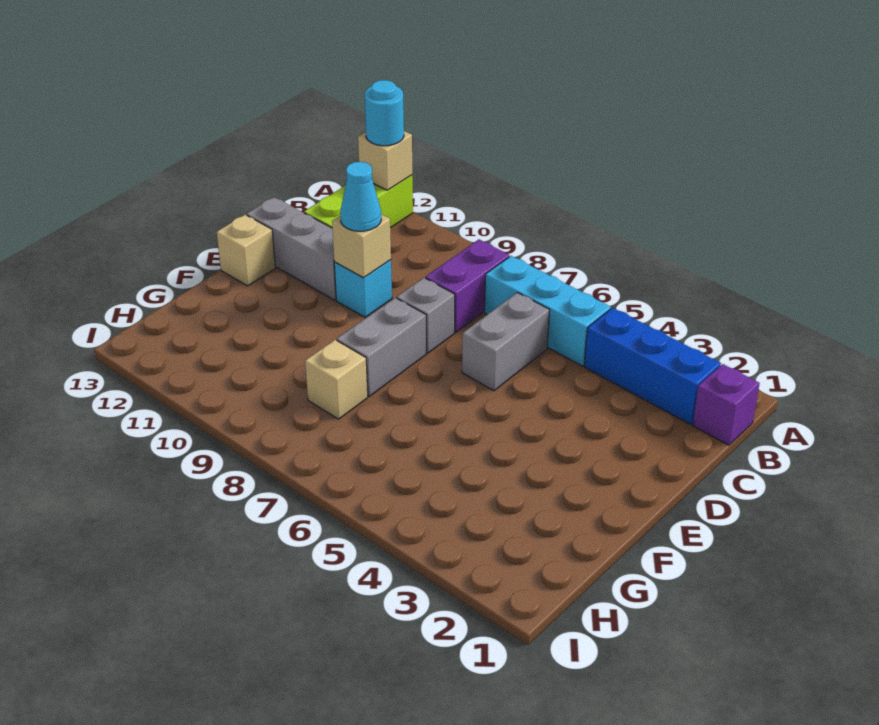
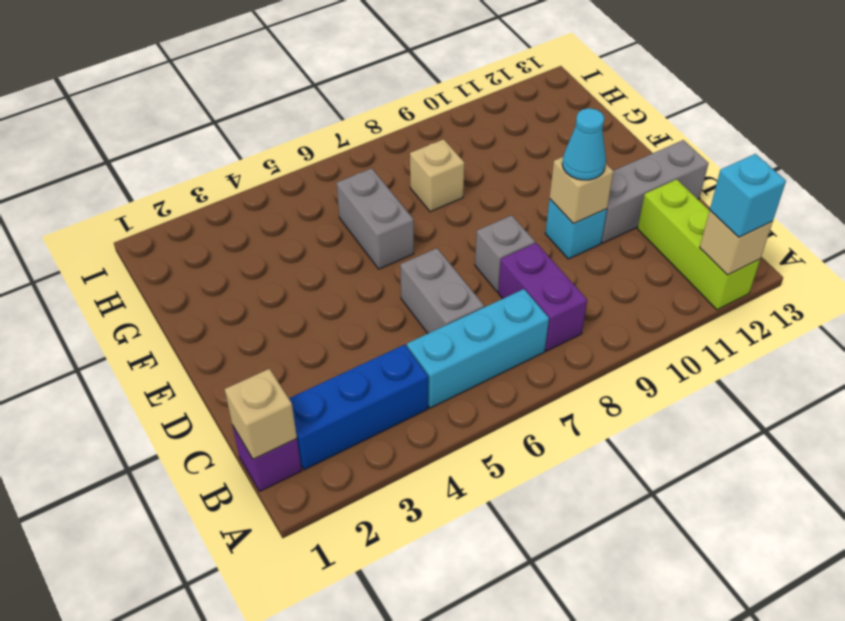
cyan 1x1 round brick [365,80,404,146] -> cyan 1x1 brick [710,154,786,237]
grey 1x2 brick [337,298,426,396] -> grey 1x2 brick moved to [337,168,414,269]
tan 1x1 brick [217,215,275,286] -> tan 1x1 brick moved to [225,369,297,459]

